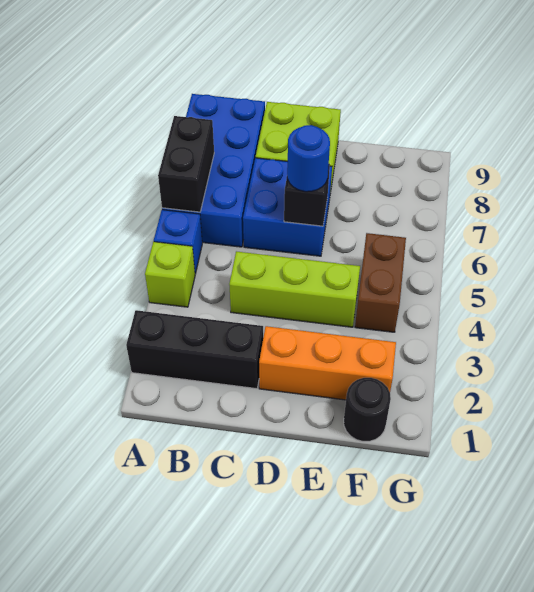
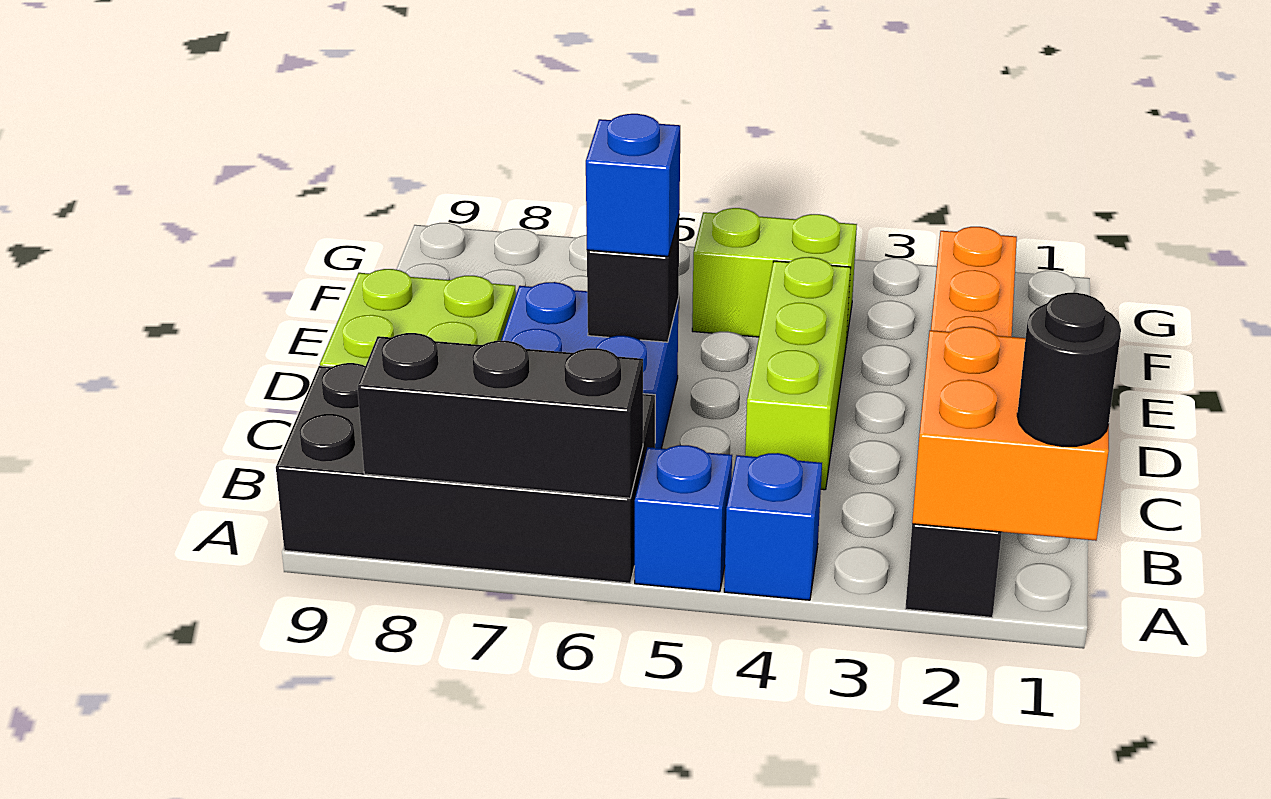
none -> orange 2x2 brick [912,327,1109,541]
lime 1x1 brick [145,242,195,307] -> blue 1x1 brick [724,453,822,600]
blue 2x4 brick [162,94,265,247] -> black 2x4 brick [276,363,655,583]
black 1x2 brick [158,116,214,212] -> black 1x3 brick [357,333,643,498]
blue 1x1 round brick [287,125,330,192] -> blue 1x1 brick [586,114,680,256]
black 1x1 round brick [344,378,391,441] -> black 1x1 round brick moved to [1017,293,1121,446]
brown 1x2 brick [355,233,406,332] -> lime 1x2 brick [692,208,857,343]

